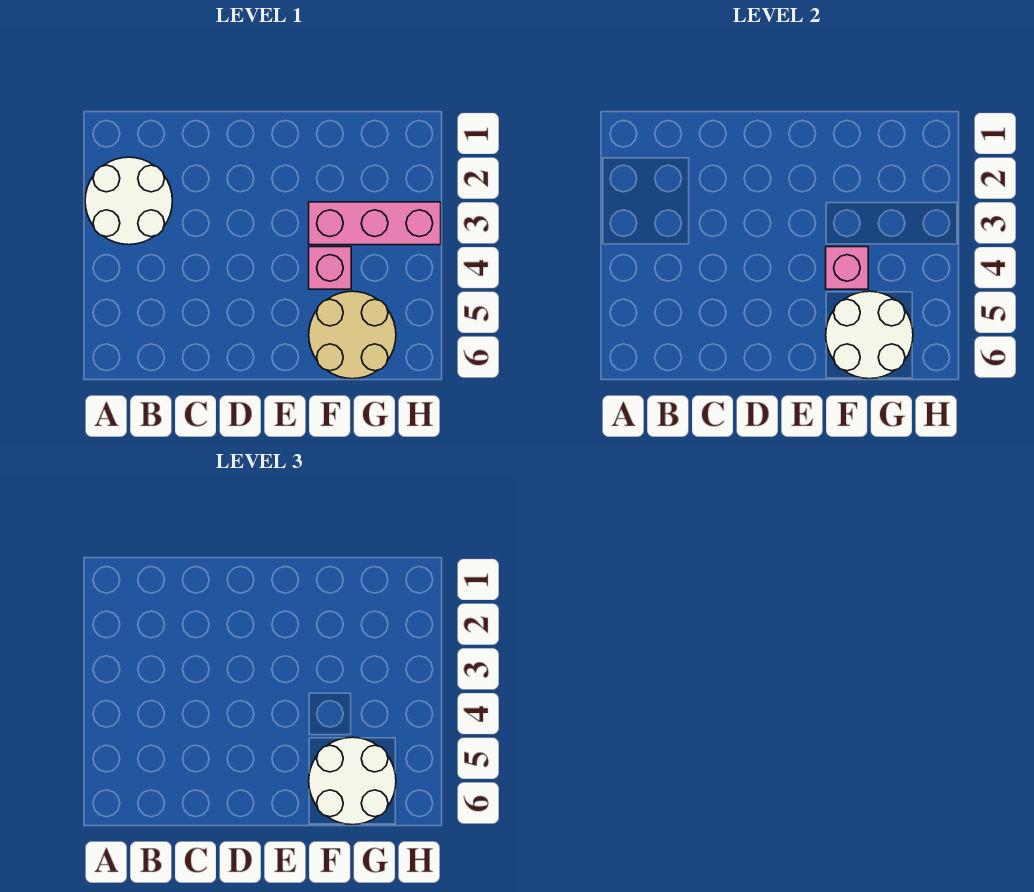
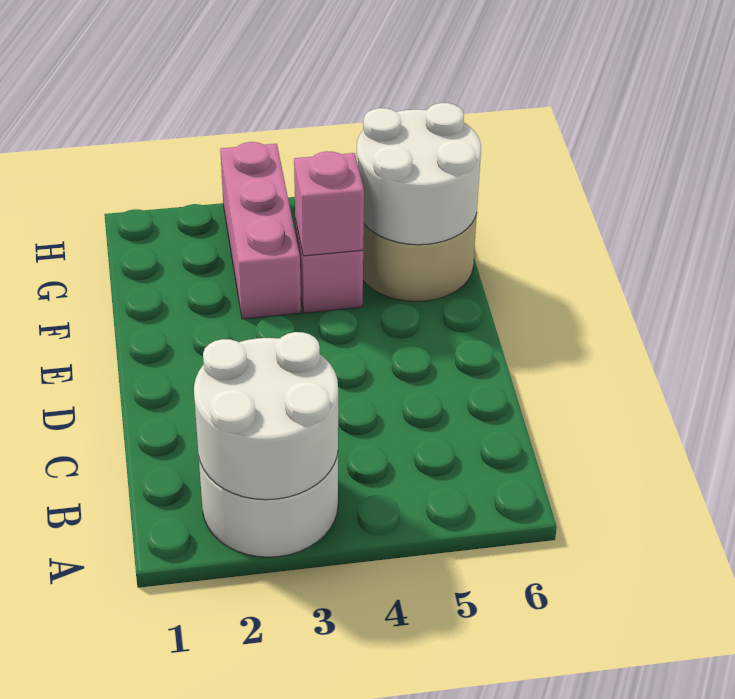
white 2x2 round brick [309,737,396,825] -> white 2x2 round brick moved to [194,332,338,500]

